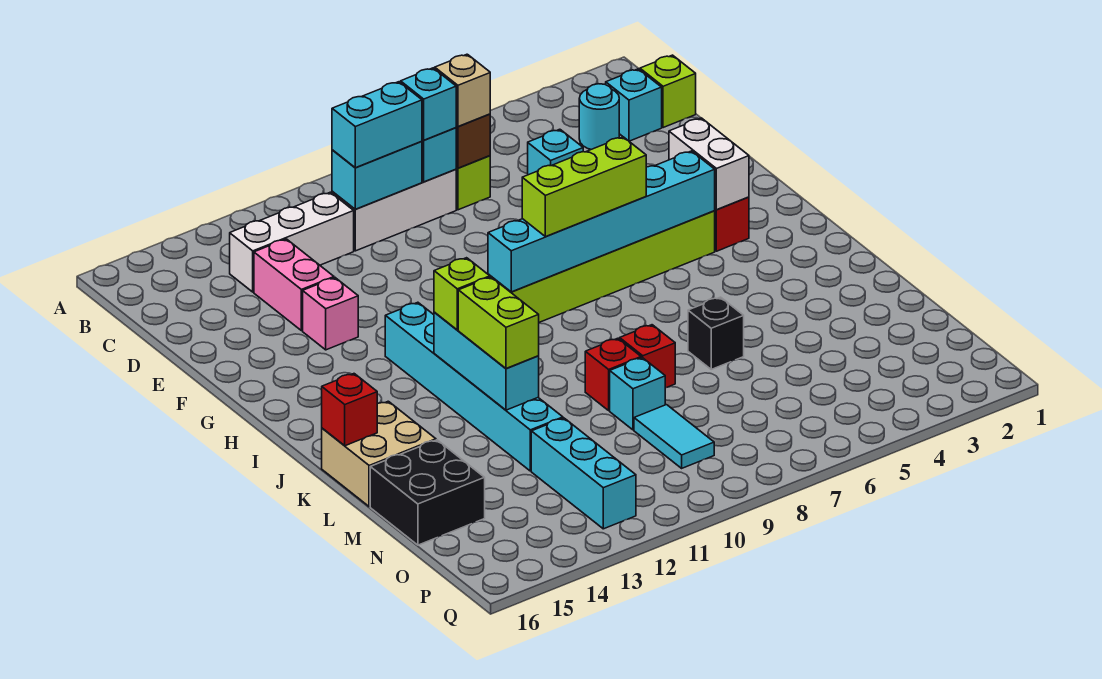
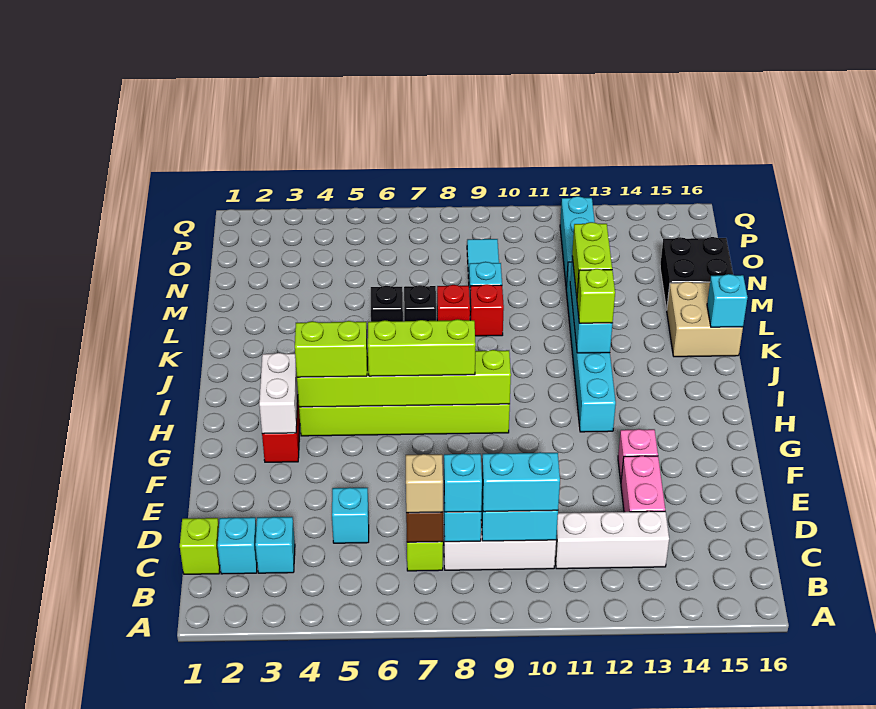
cyan 1x1 round brick [579,84,619,149] -> cyan 1x1 brick [255,517,295,573]
cyan 1x6 brick [488,151,715,292] -> lime 1x6 brick [297,350,511,407]
none -> lime 1x2 brick [295,321,367,377]
red 1x1 brick [322,374,377,446] -> cyan 1x1 brick [707,274,748,327]
none -> black 1x1 brick [404,285,436,321]

